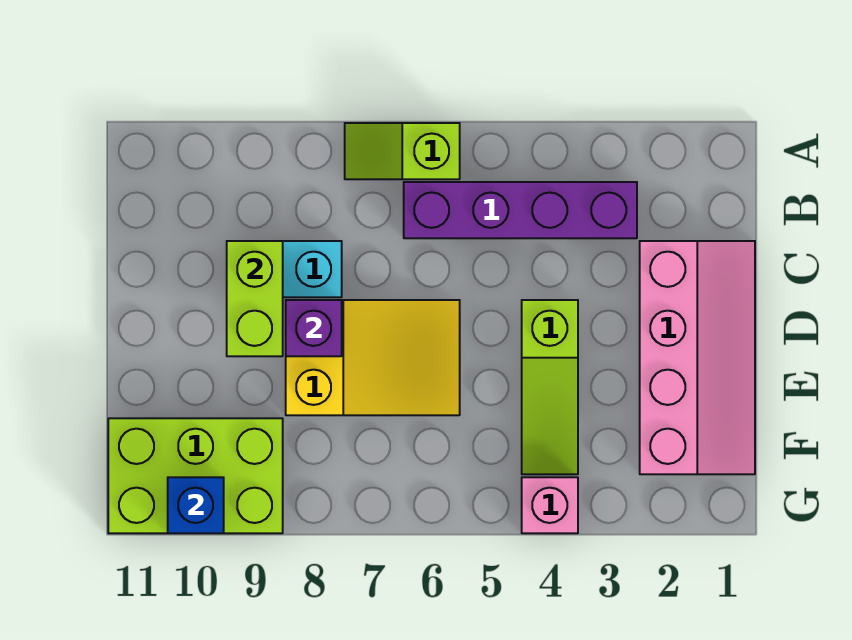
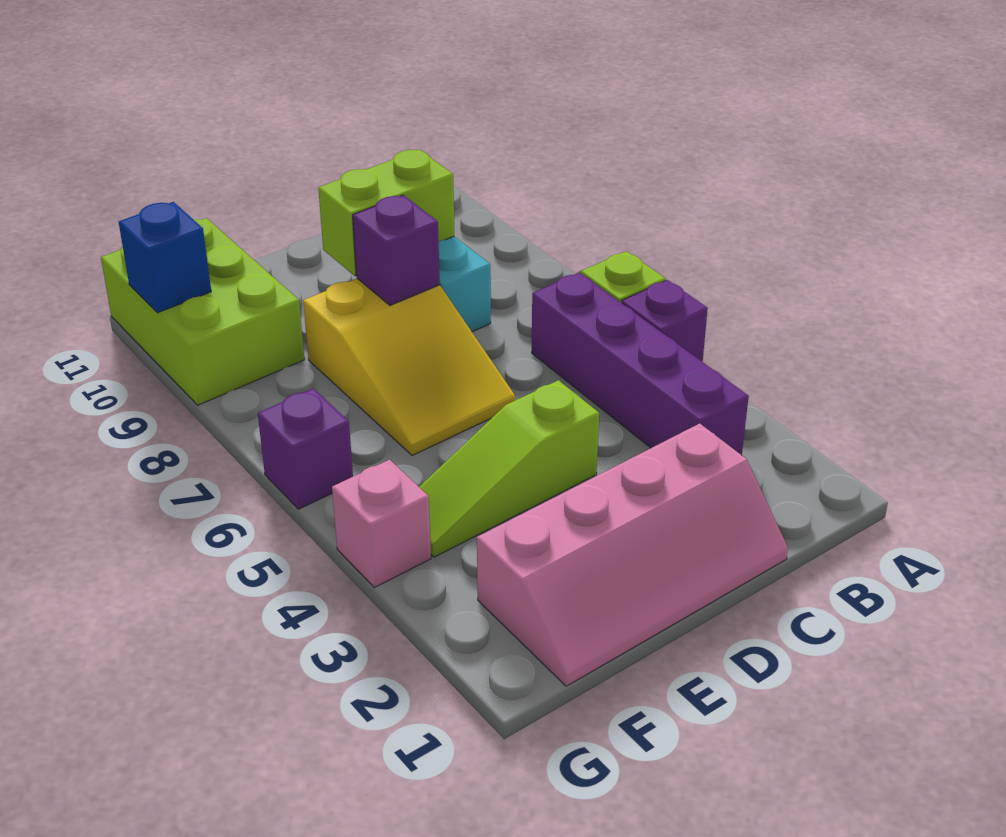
none -> purple 1x1 brick [622,280,708,362]
none -> purple 1x1 brick [258,388,353,509]

